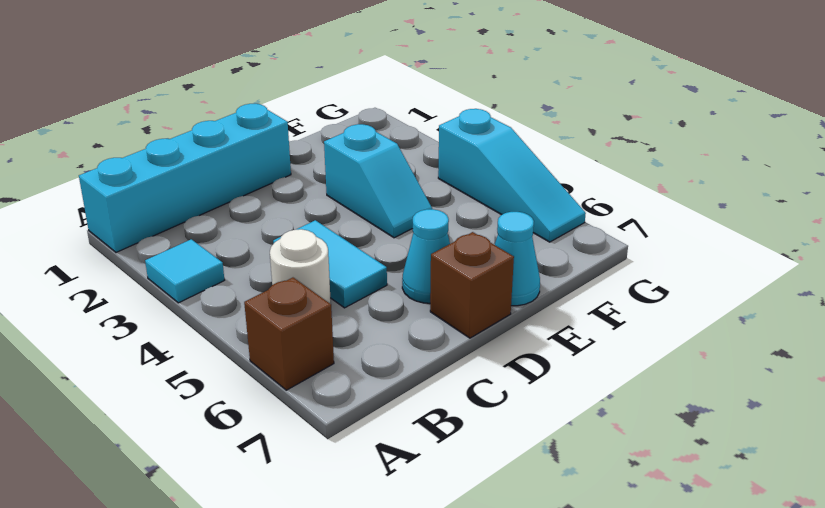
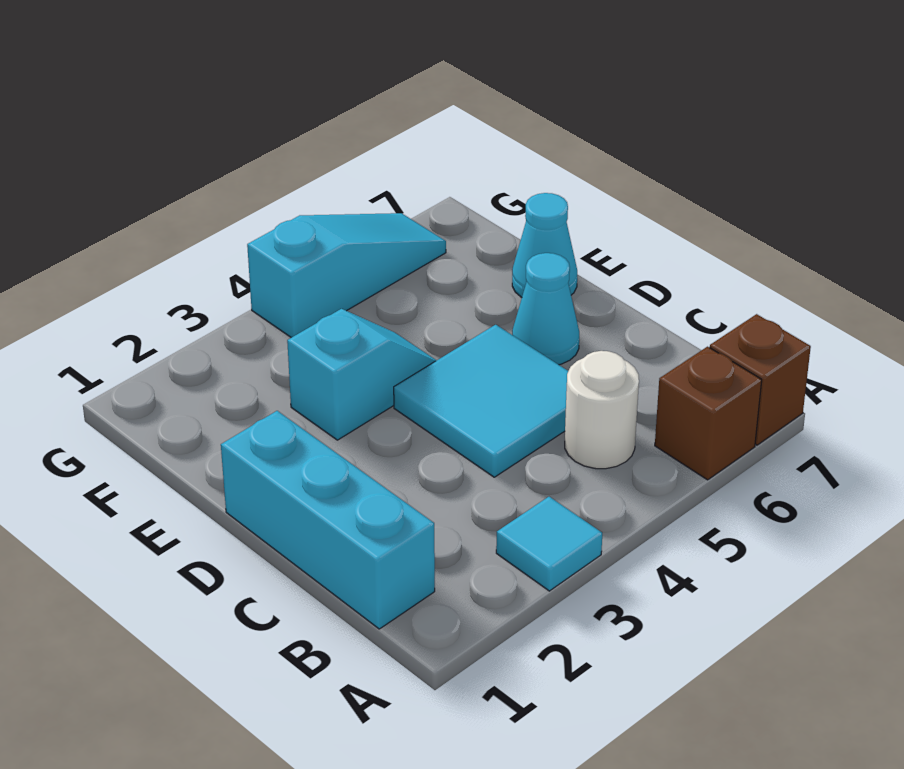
cyan 1x4 brick [79,104,291,252] -> cyan 1x3 brick [221,411,435,629]
cyan 1x2 tile [273,220,387,308] -> cyan 2x2 tile [394,325,568,477]
brown 1x1 brick [430,232,514,338] -> brown 1x1 brick moved to [710,314,811,445]

